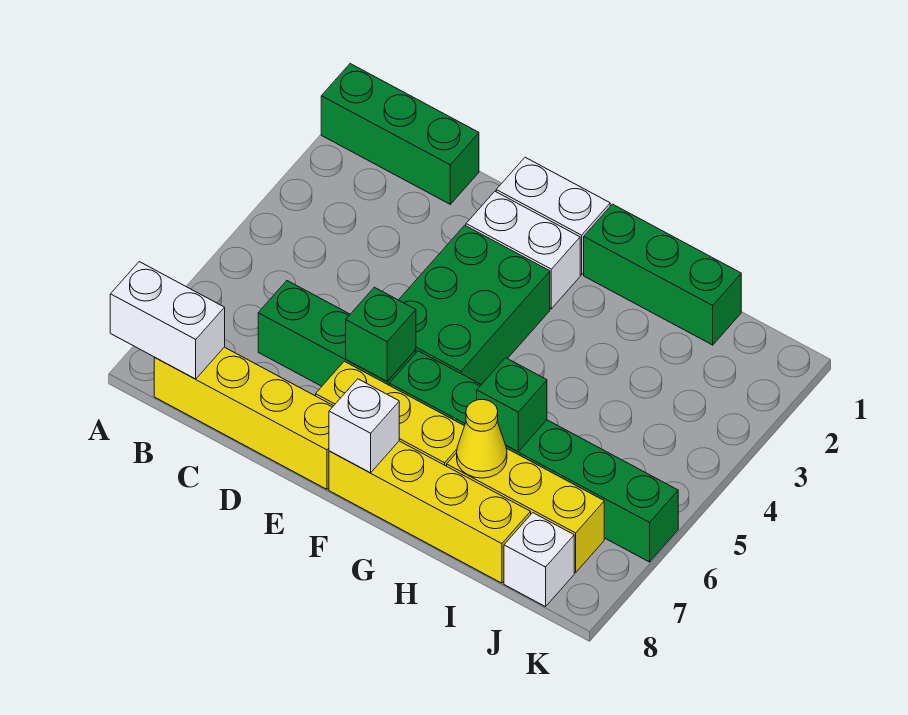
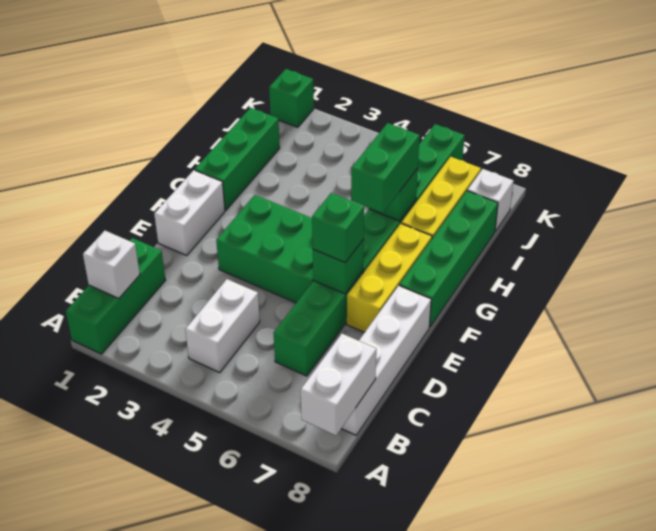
yellow 1x4 brick [154,347,333,489] -> white 1x4 brick [341,286,431,435]
white 1x2 brick [466,192,580,309] -> white 1x2 brick moved to [185,279,260,373]
none -> green 1x1 brick [312,193,364,262]
yellow 1x4 brick [329,441,531,583] -> green 1x4 brick [399,191,498,327]
white 1x1 brick [329,379,399,473] -> white 1x1 brick moved to [83,231,140,298]
none -> green 1x2 brick [351,123,420,213]
yellow 1x1 cone [457,400,507,478] -> none
none -> green 1x1 brick [269,69,314,127]

